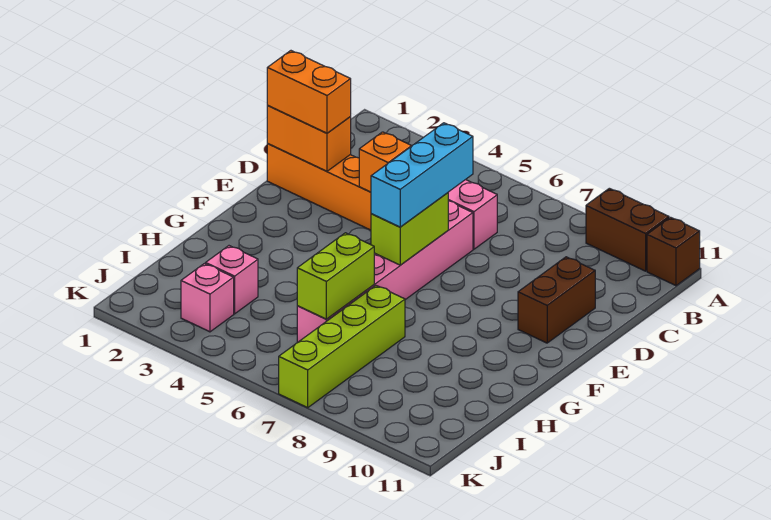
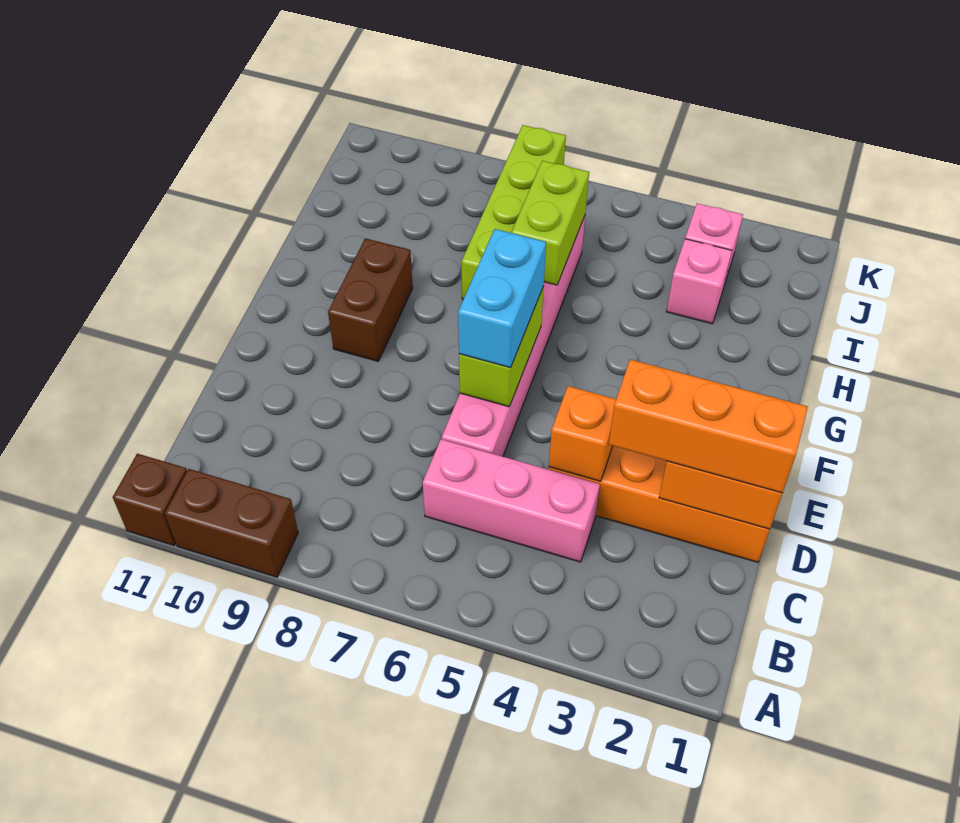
orange 1x2 brick [267,51,351,133] -> orange 1x3 brick [609,360,808,493]
cyan 1x3 brick [371,123,473,227] -> cyan 1x2 brick [458,229,546,368]
brown 1x2 brick [518,257,595,343] -> brown 1x2 brick moved to [328,238,413,361]

